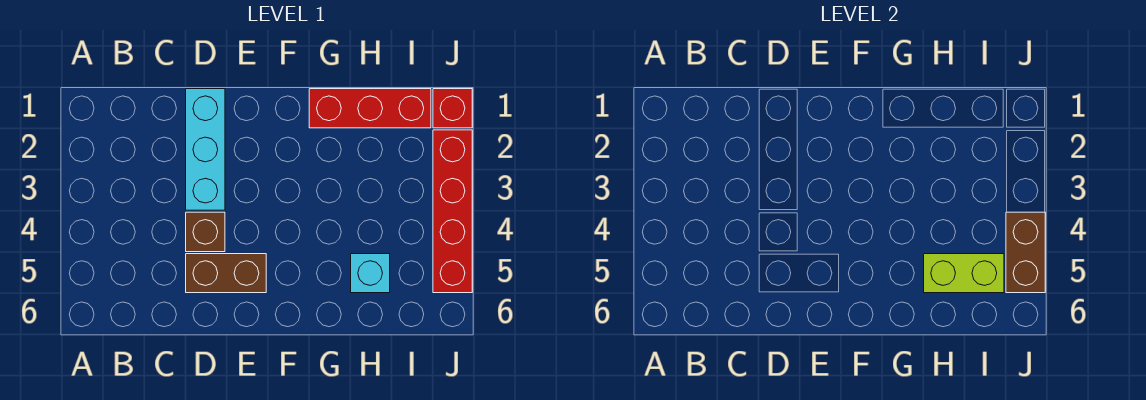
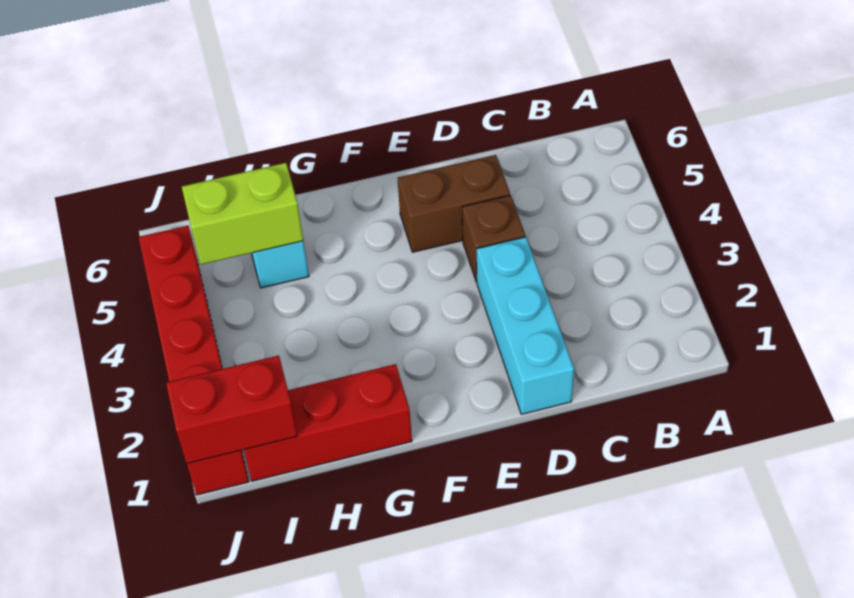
none -> red 1x2 brick [166,356,297,464]
brown 1x2 brick [1006,212,1045,293] -> none

